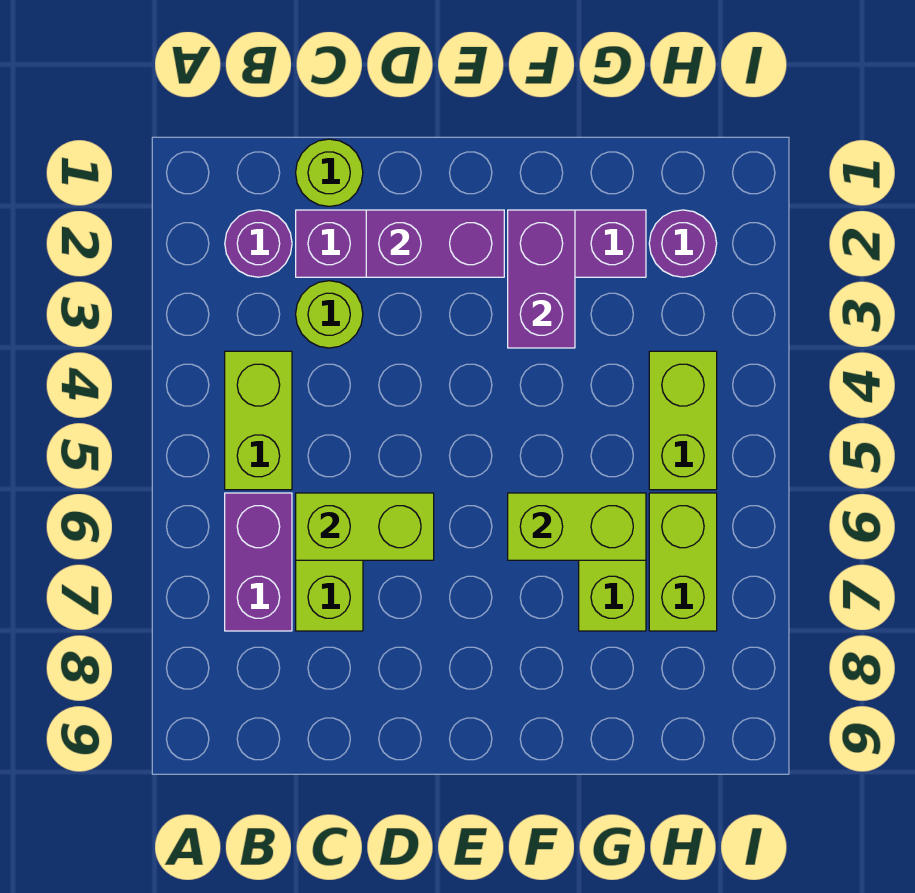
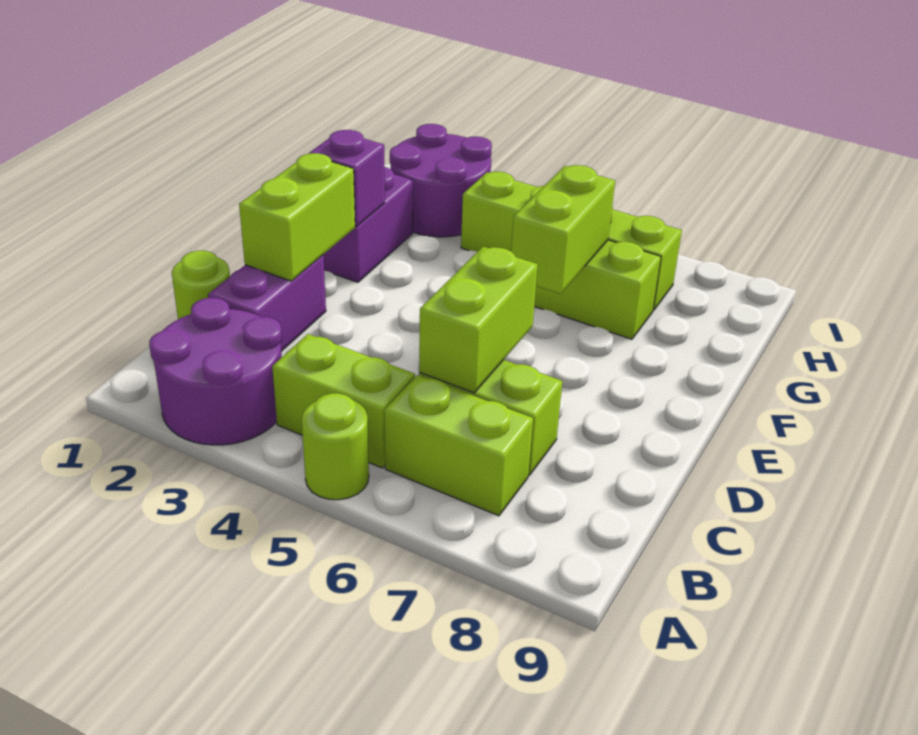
purple 1x1 round brick [225,210,292,277] -> purple 2x2 round brick [149,298,282,445]
purple 1x2 brick [225,493,292,631] -> lime 1x2 brick [385,375,533,516]
lime 1x1 round brick [296,281,363,348] -> lime 1x1 round brick moved to [302,393,369,500]
purple 1x2 brick [366,210,504,277] -> lime 1x2 brick [239,153,355,281]
purple 1x2 brick [508,210,575,348] -> purple 1x1 brick [309,130,385,226]
purple 1x1 round brick [649,210,717,277] -> purple 2x2 round brick [390,124,492,237]

